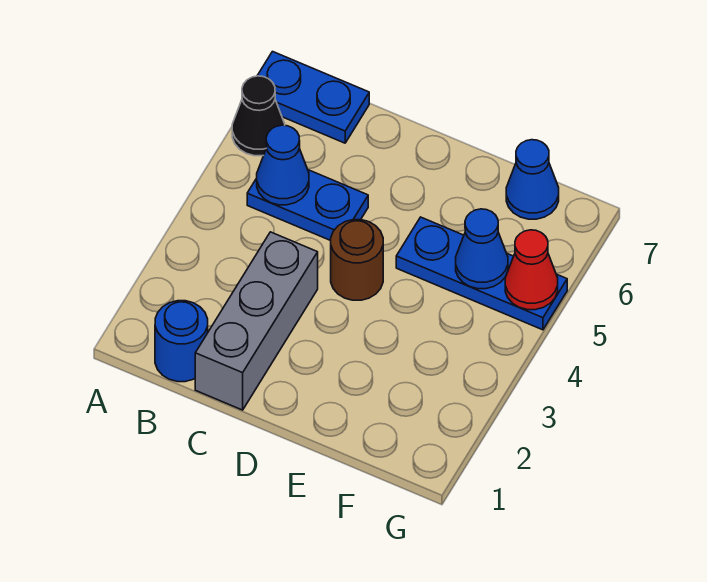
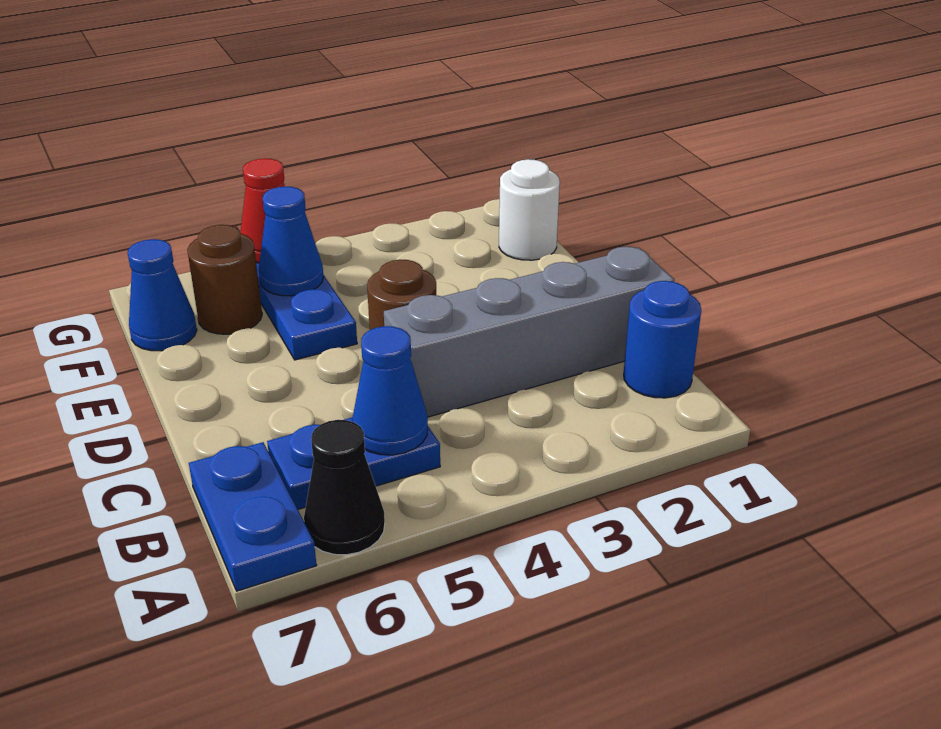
blue 1x2 plate [247,170,368,241] -> blue 1x2 plate turned to [267,417,440,509]
grey 1x3 brick [195,232,318,410] -> grey 1x4 brick [384,247,674,417]
none -> white 1x1 round brick [499,159,560,260]
none -> brown 1x1 round brick [187,225,262,334]

